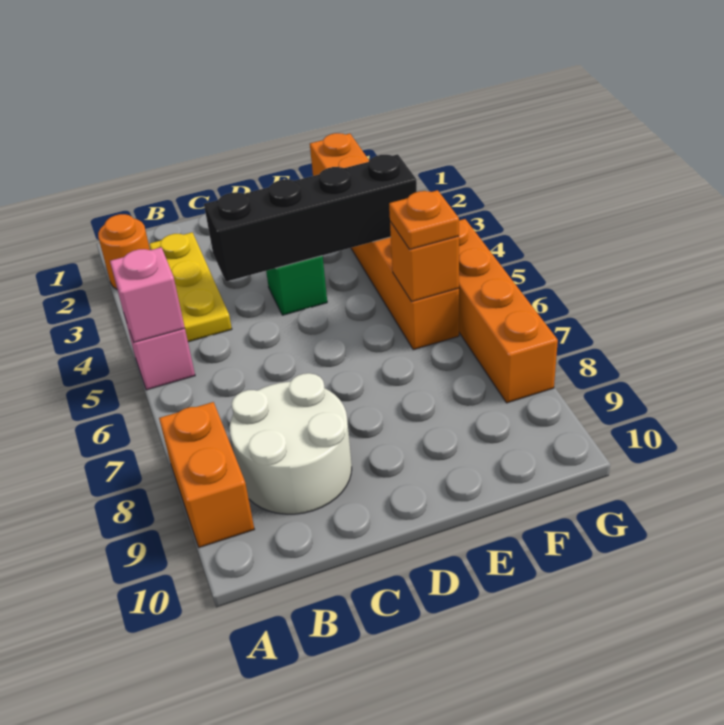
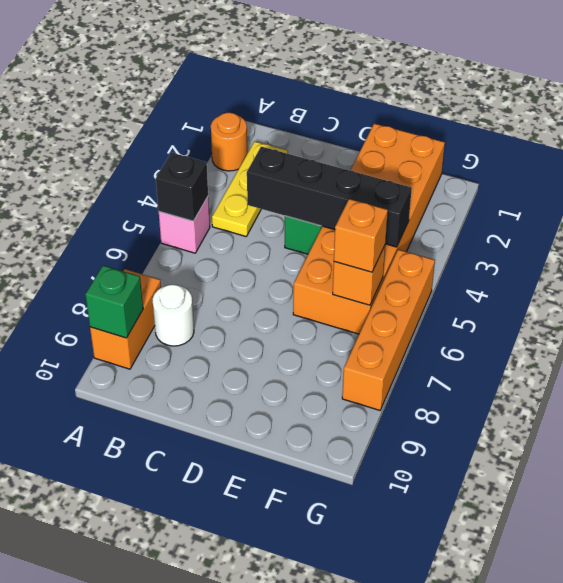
pink 1x1 brick [110,247,185,342] -> black 1x1 brick [156,153,208,221]
none -> green 1x1 brick [85,265,143,338]
white 2x2 round brick [230,373,352,514] -> white 1x1 round brick [153,285,194,346]
orange 1x6 brick [310,133,459,350] -> orange 2x6 brick [293,123,445,334]
orange 1x1 plate [389,190,459,249] -> orange 1x1 brick [334,199,388,272]

